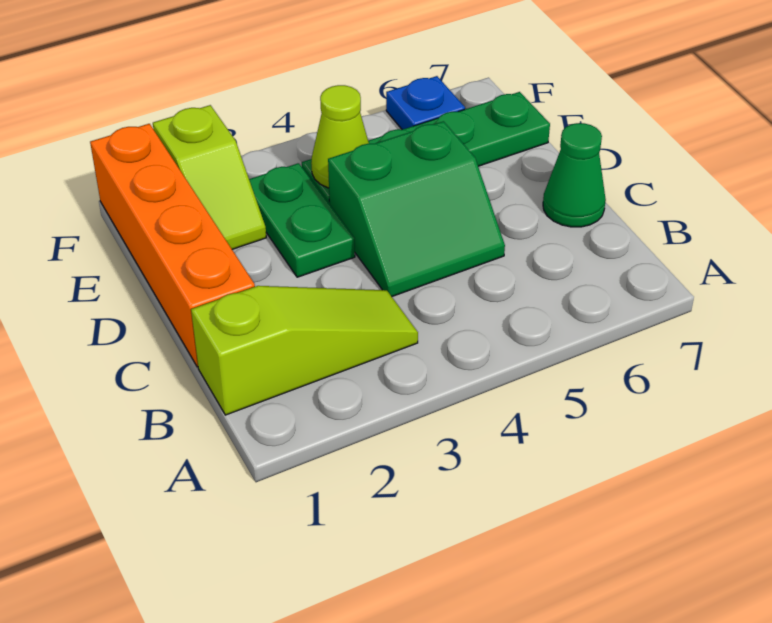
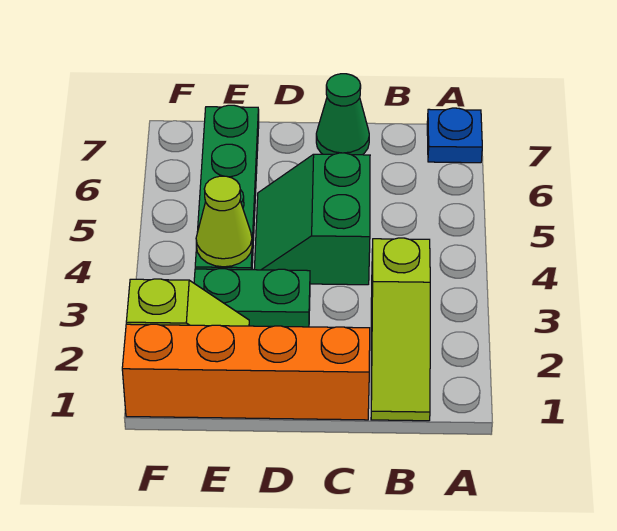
lime 1x3 slope [191,286,418,415] -> lime 1x3 slope turned to [371,238,430,421]
green 2x2 slope [328,121,505,296] -> green 2x2 slope turned to [254,153,370,285]
blue 1x1 plate [386,76,465,130] -> blue 1x1 plate moved to [427,108,482,163]

